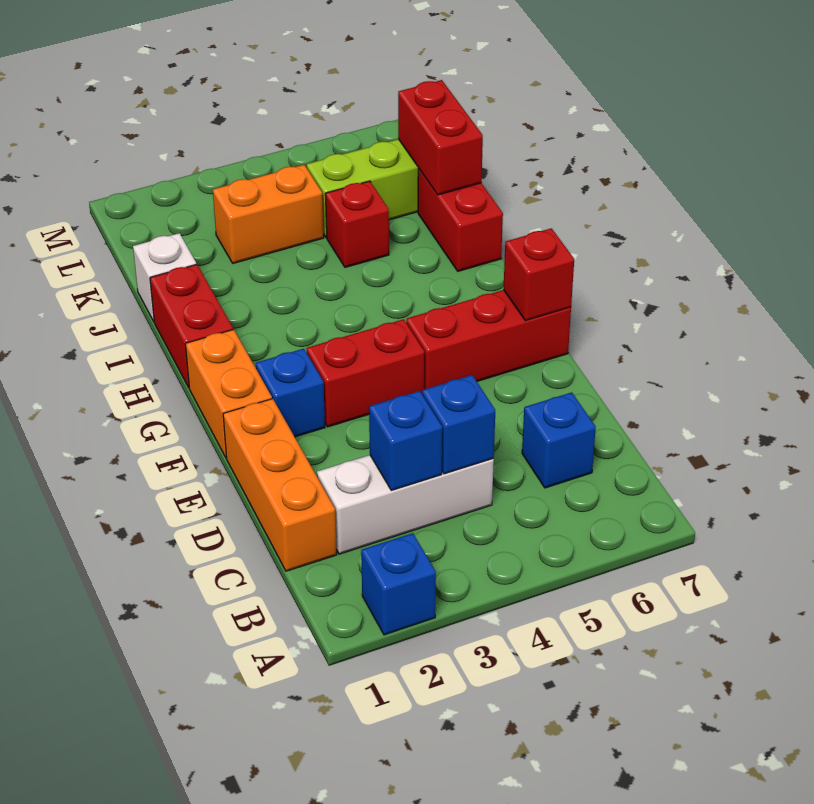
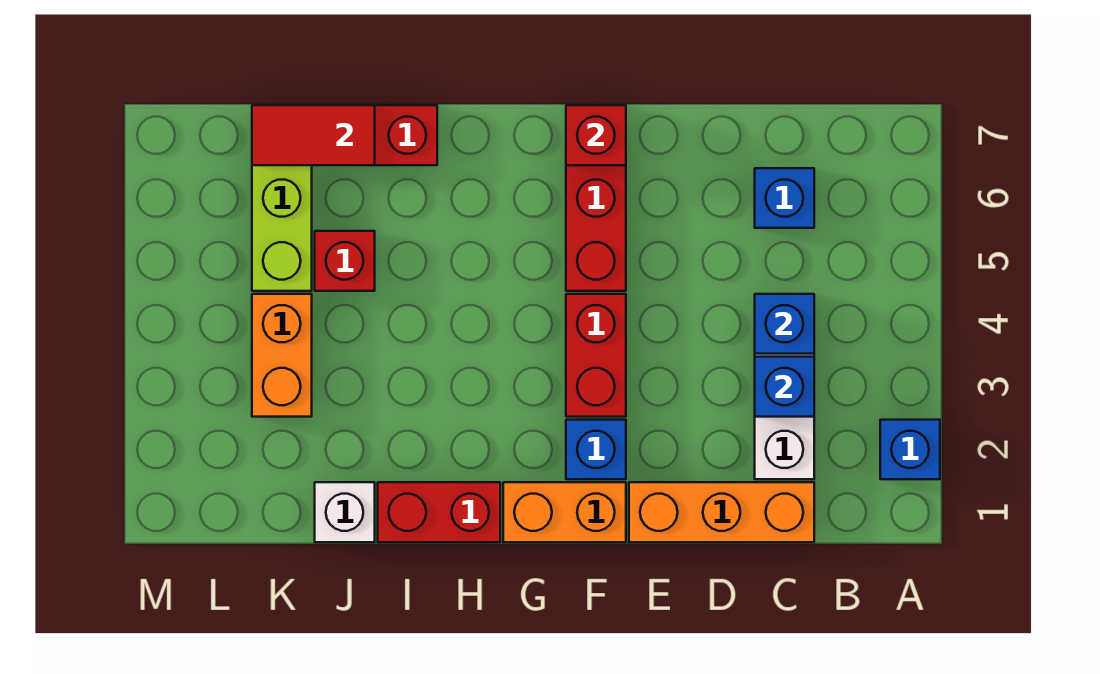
red 1x2 brick [398,80,483,195] -> red 1x2 tile [252,105,375,165]

